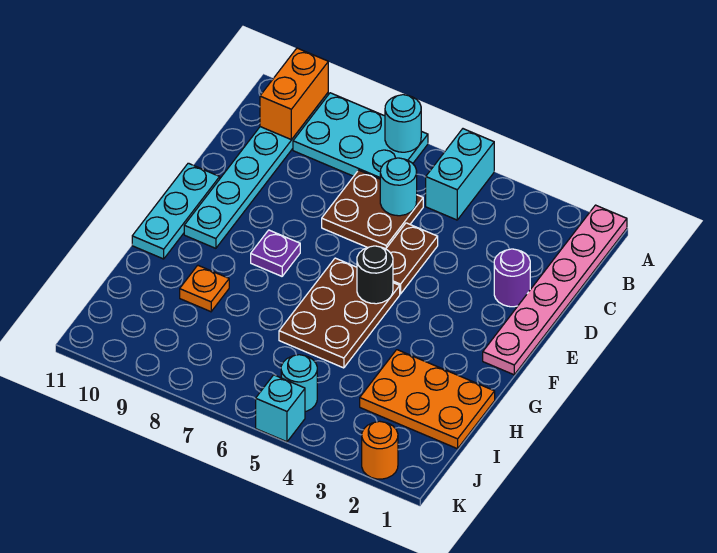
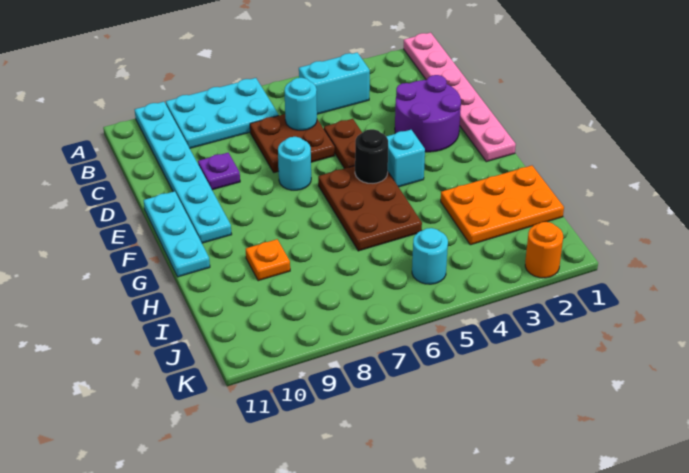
cyan 1x2 brick [426,129,494,220] -> cyan 1x2 brick turned to [299,53,370,114]
cyan 1x1 round brick [385,95,421,152] -> cyan 1x1 round brick moved to [278,137,311,190]
orange 1x2 brick [260,48,328,140] -> none
purple 1x1 round brick [494,249,530,307] -> purple 2x2 round brick [395,75,461,152]
purple 1x1 plate [251,230,300,276] -> purple 1x1 plate moved to [198,153,240,190]
cyan 1x1 brick [256,375,305,442] -> cyan 1x1 brick moved to [386,130,425,187]

